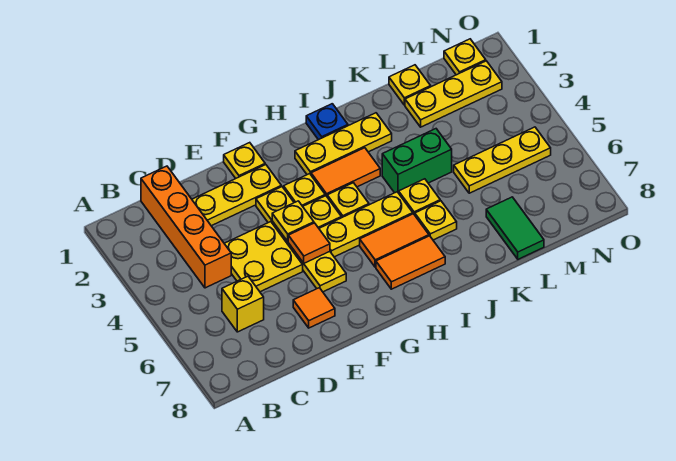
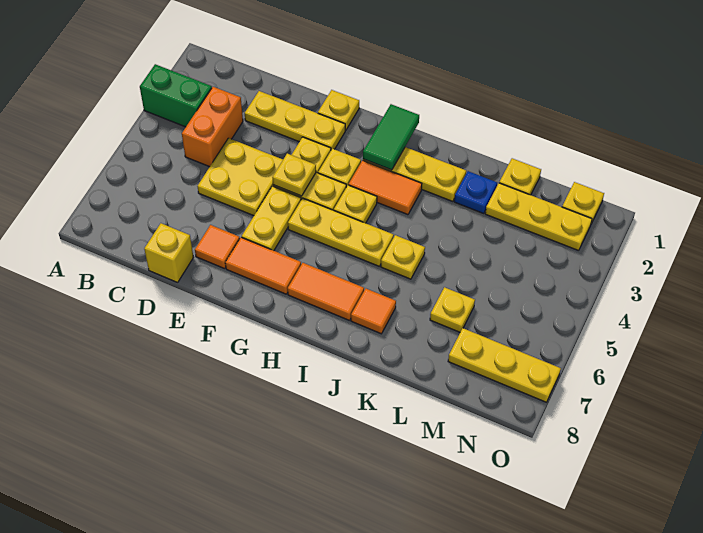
orange 1x4 brick [141,166,231,288] -> orange 1x2 brick [182,87,243,167]
yellow 1x1 brick [222,276,264,332] -> yellow 1x1 brick moved to [144,223,194,282]
orange 1x1 tile [288,223,330,263] -> orange 1x1 tile moved to [351,289,396,334]
orange 1x2 tile [360,214,429,267] -> orange 1x2 tile moved to [225,237,301,294]
blue 1x1 plate [306,104,348,140] -> blue 1x1 plate moved to [454,171,497,214]
green 1x2 brick [382,129,452,193] -> green 1x2 brick moved to [140,64,212,127]
yellow 1x1 plate [415,201,457,240] -> yellow 1x1 plate moved to [430,287,475,332]
yellow 1x3 plate [454,127,551,193] -> yellow 1x3 plate moved to [448,328,561,402]
green 1x2 tile [486,197,544,259] -> green 1x2 tile moved to [363,104,419,170]

